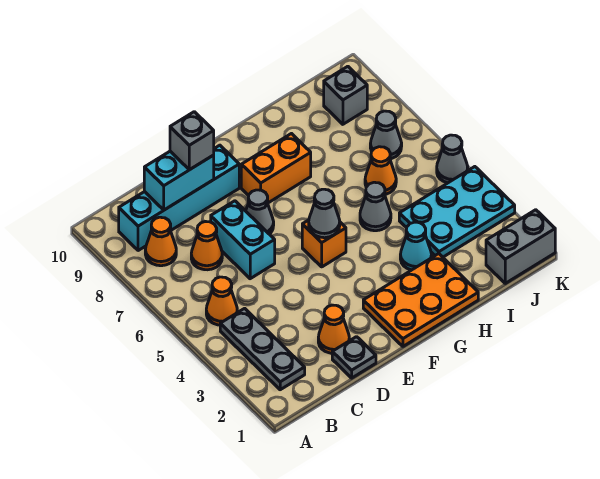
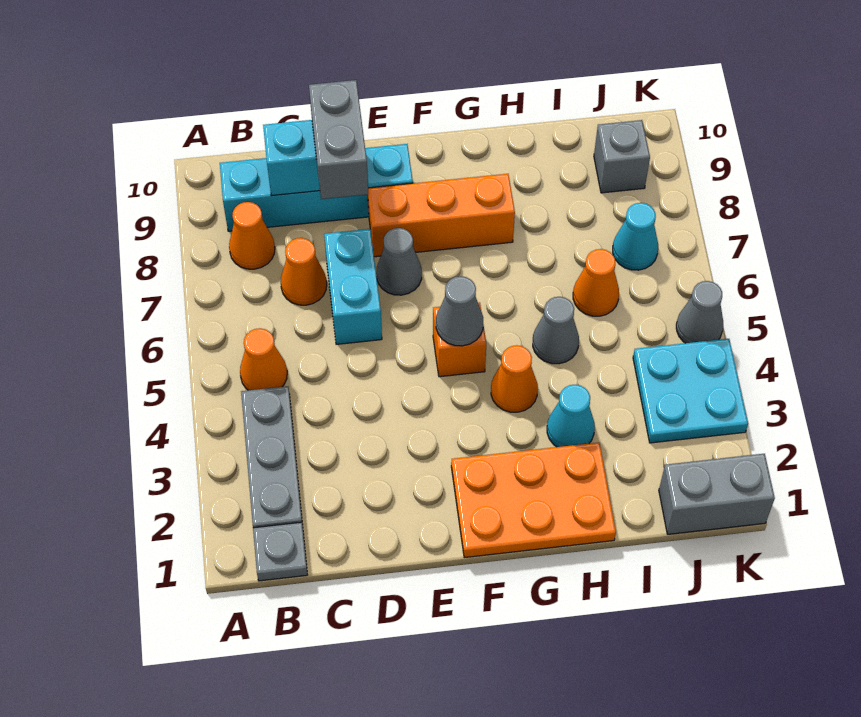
grey 1x1 plate [332,337,376,378] -> grey 1x1 plate moved to [253,522,307,581]
orange 1x1 cone [318,305,349,353] -> orange 1x1 cone moved to [491,345,538,412]
grey 1x1 brick [170,112,214,170] -> grey 1x2 brick [309,80,368,199]
orange 1x2 brick [241,134,311,203] -> orange 1x3 brick [368,174,515,257]
cyan 2x3 plate [399,167,515,257] -> cyan 2x2 plate [633,339,748,443]
grey 1x1 cone [370,111,402,159] -> cyan 1x1 cone [613,203,658,270]

